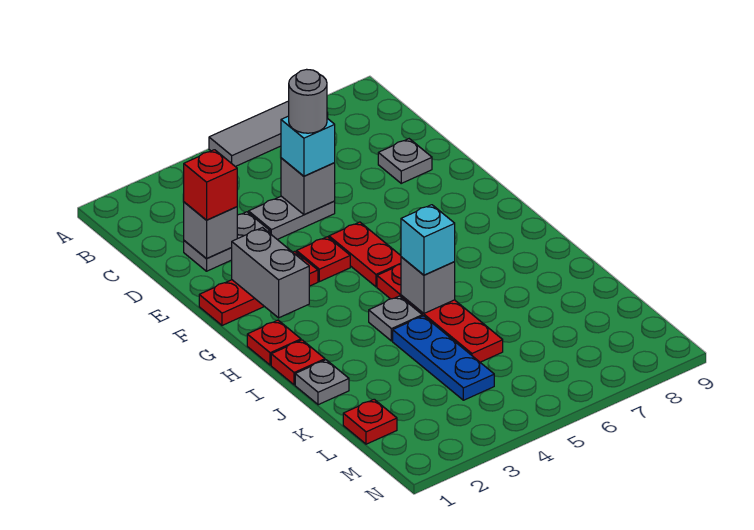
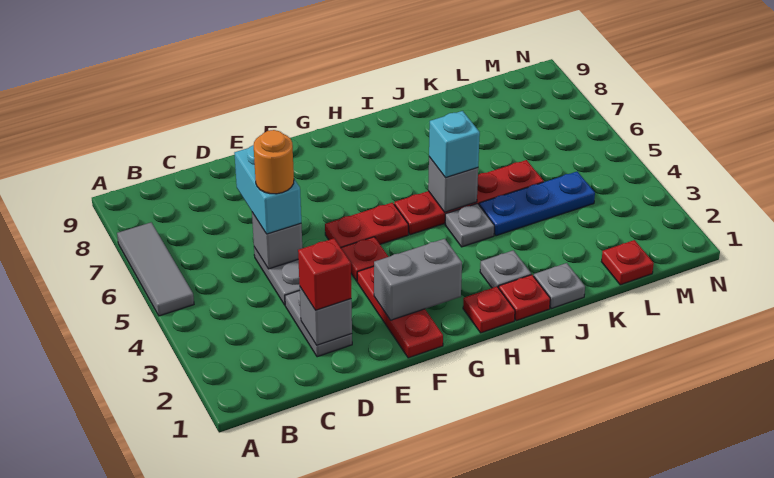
cyan 1x1 brick [281,116,335,176] -> cyan 1x2 brick [234,145,301,234]
grey 1x1 round brick [289,69,327,133] -> orange 1x1 round brick [254,130,294,194]
grey 1x1 plate [378,139,432,183] -> grey 1x1 plate moved to [480,250,531,288]

